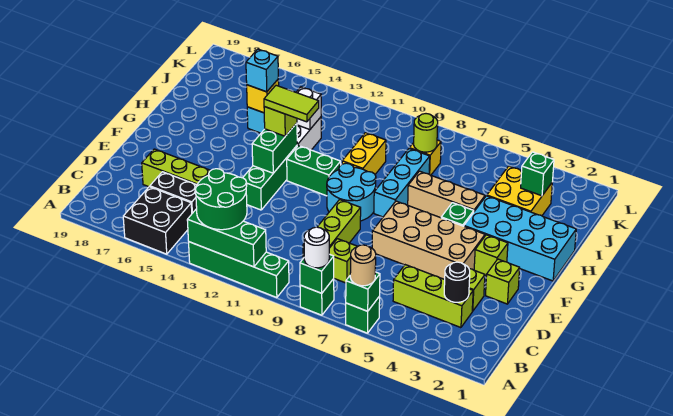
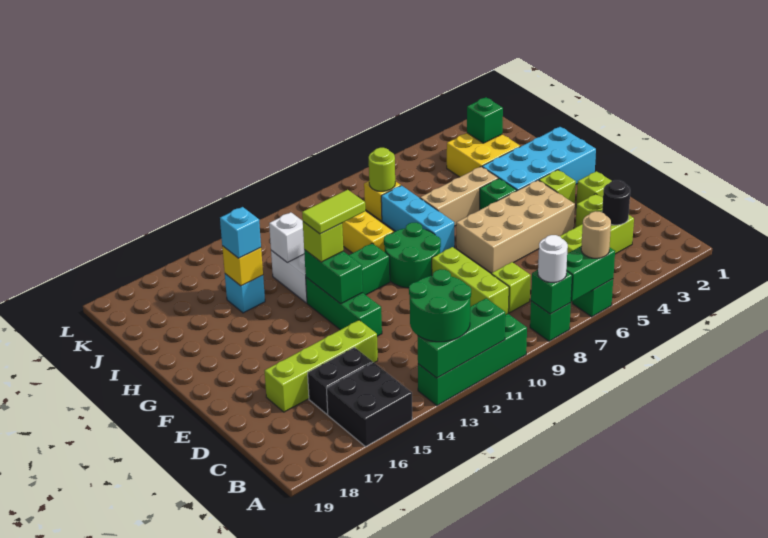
green 1x1 brick [346,272,380,311] -> green 1x2 brick [566,246,615,302]
cyan 2x2 round brick [327,163,376,221] -> green 2x2 round brick [384,223,441,288]

